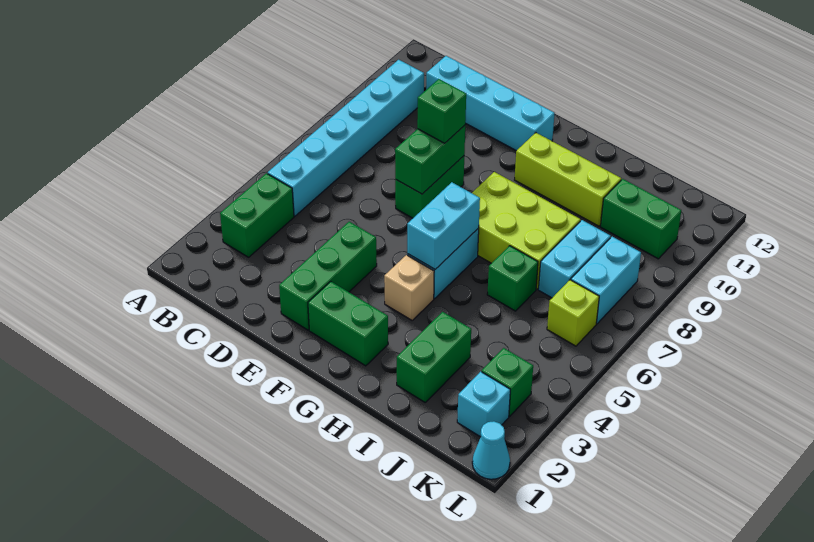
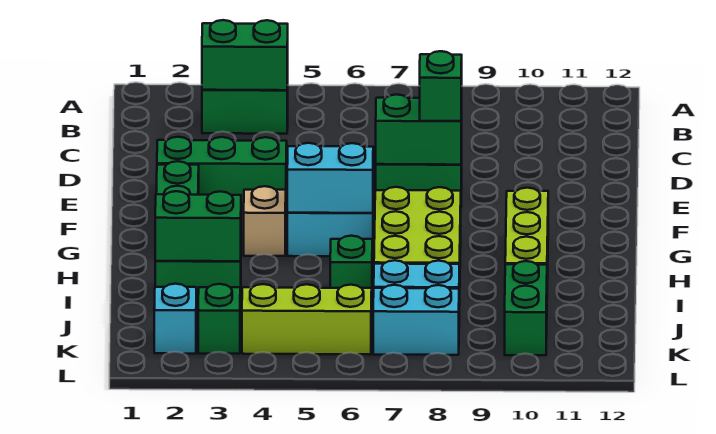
none -> green 1x2 brick [202,20,288,90]
cyan 1x6 brick [268,60,424,216] -> none
cyan 1x4 brick [426,56,555,151] -> none
none -> green 1x2 brick [155,191,241,261]
lime 1x1 brick [547,280,599,346] -> lime 1x3 brick [242,284,372,355]
cyan 1x1 cone [472,421,510,479] -> none

